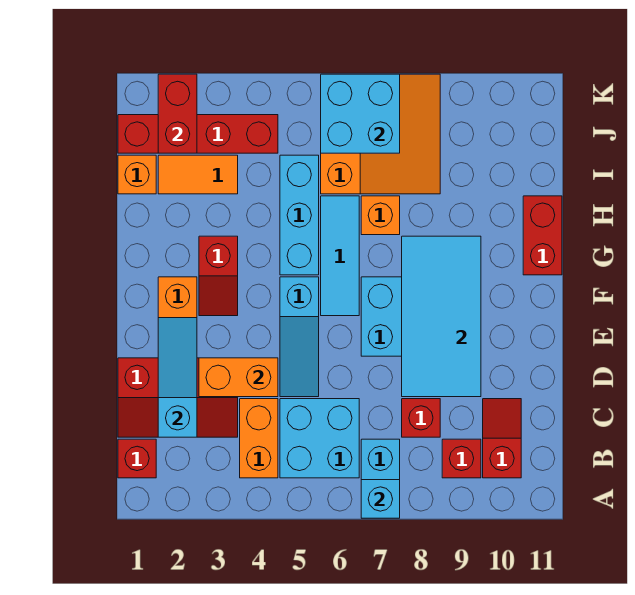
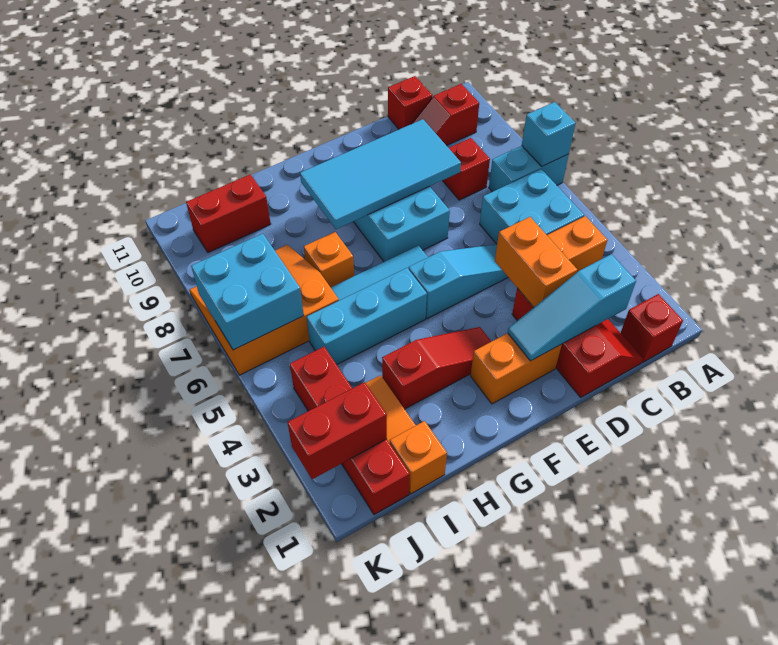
red 1x1 brick [442,439,481,478] -> red 1x1 brick moved to [388,76,432,129]
red 1x2 slope [199,236,238,316] -> red 1x3 slope [382,327,491,409]
red 1x2 brick [523,196,562,275] -> red 1x2 brick moved to [186,174,271,252]

